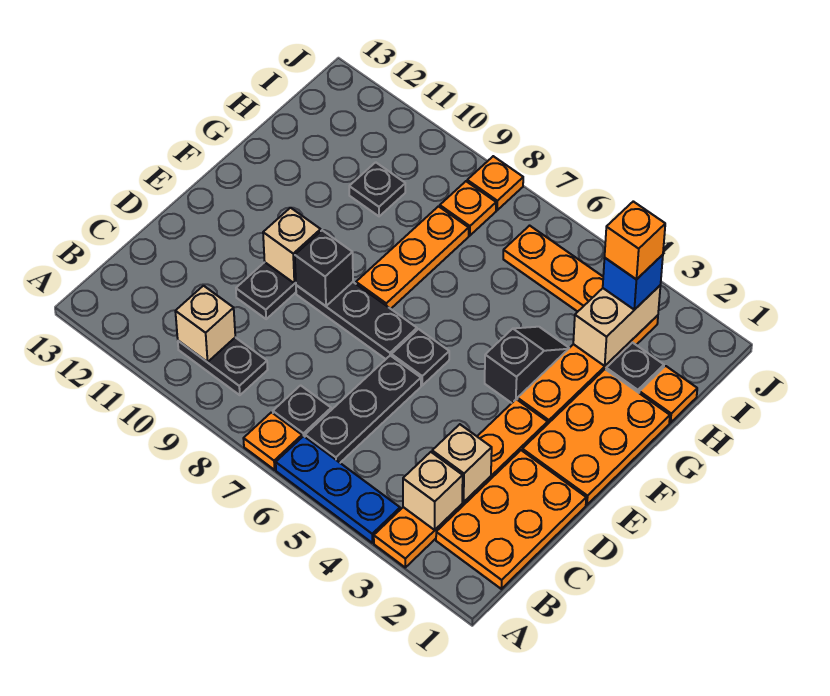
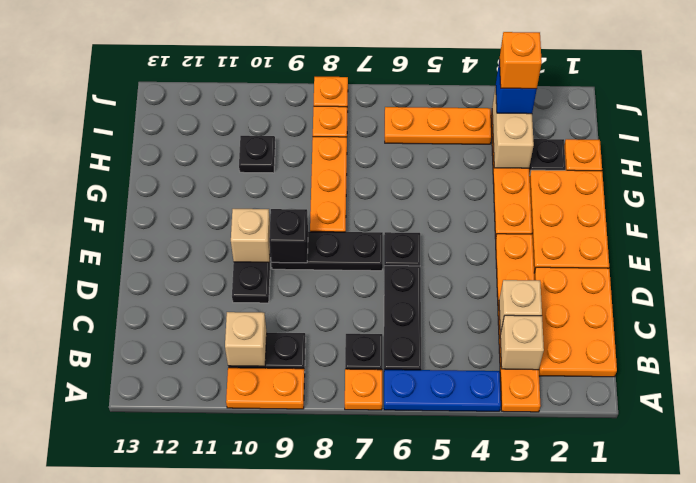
none -> orange 1x2 plate [226,368,305,409]
black 1x2 slope [485,327,569,403] -> none

